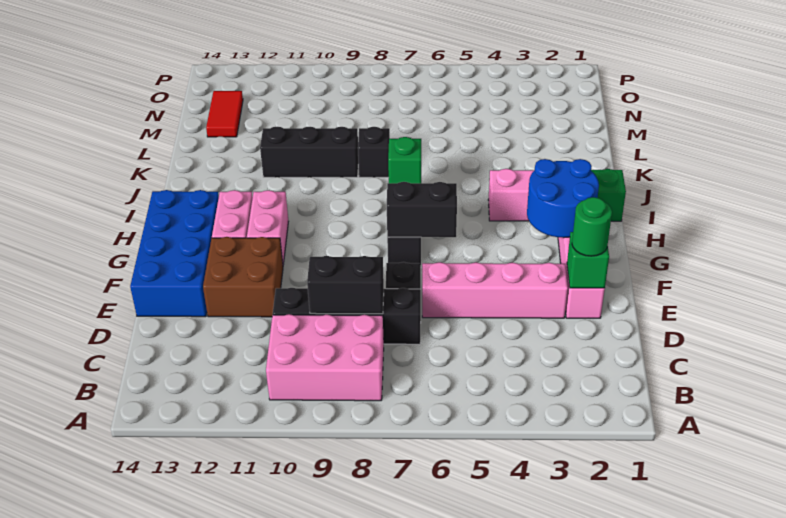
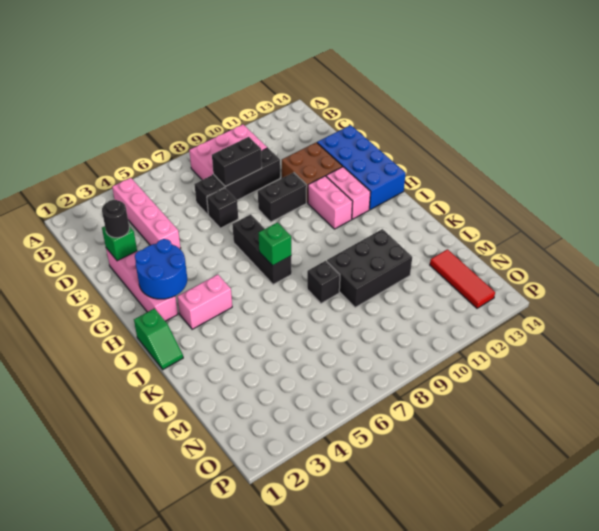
green 1x1 round brick [572,197,612,256] -> black 1x1 round brick [102,200,129,238]
pink 1x4 brick [422,262,568,318] -> pink 1x4 brick turned to [112,178,181,249]
black 1x2 brick [387,182,457,237] -> black 1x2 brick moved to [258,173,307,222]
black 1x3 brick [260,127,358,177] -> black 2x3 brick [327,229,412,308]
red 1x2 tile [206,91,243,137] -> red 1x3 tile [430,249,495,308]

